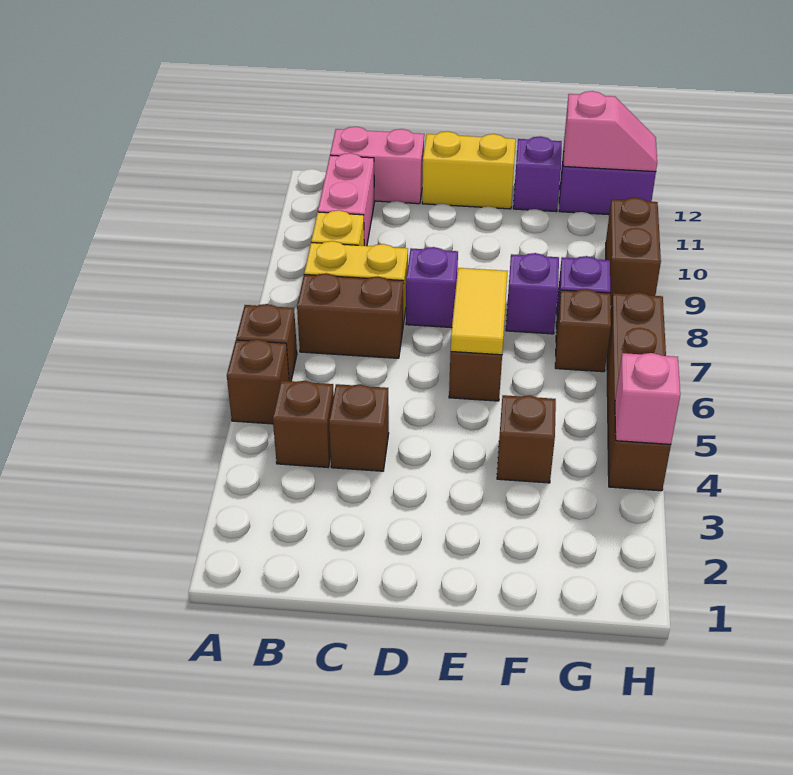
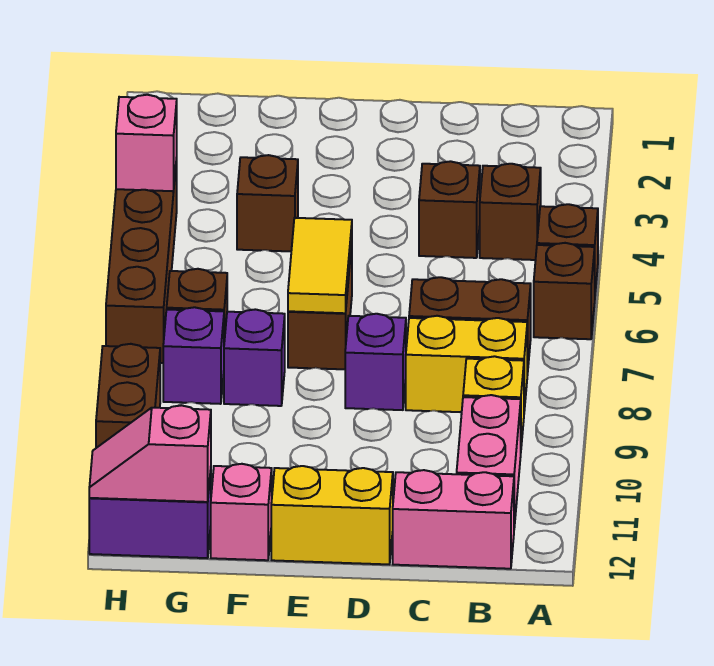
purple 1x1 brick [513,136,562,212] -> pink 1x1 brick [211,464,272,560]

